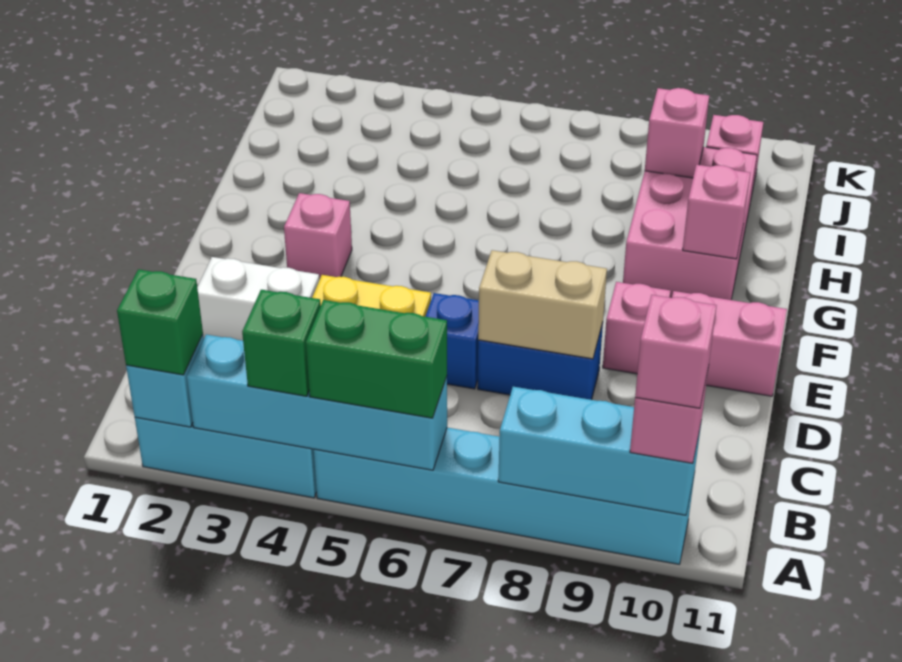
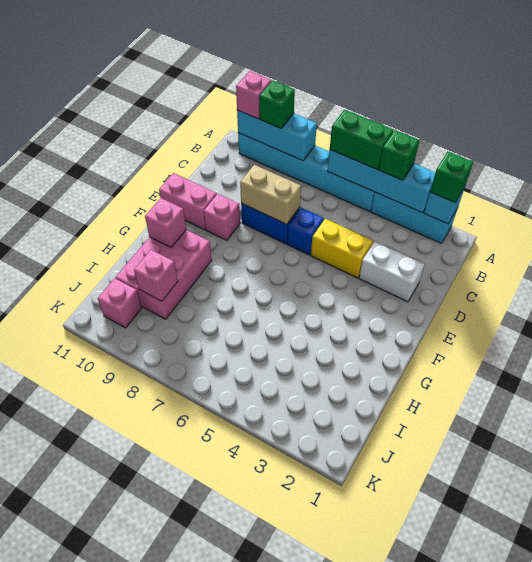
none -> green 1x1 brick [259,80,295,129]
pink 1x1 brick [635,295,717,408] -> none
pink 1x1 brick [284,193,352,280] -> none

